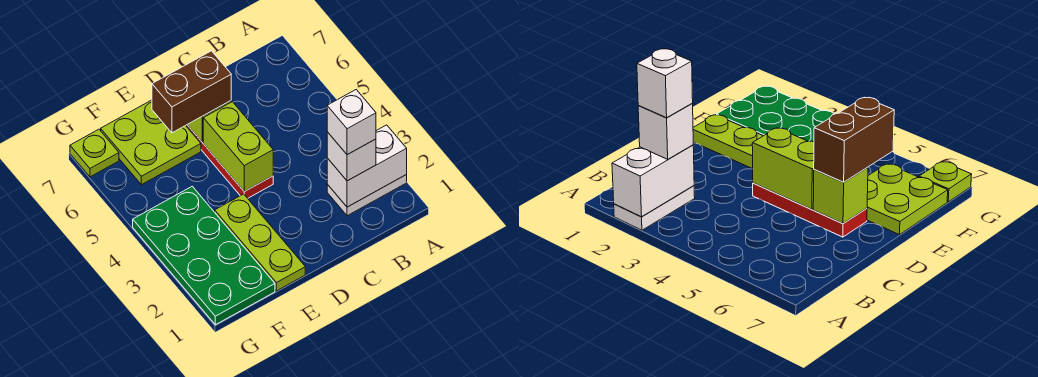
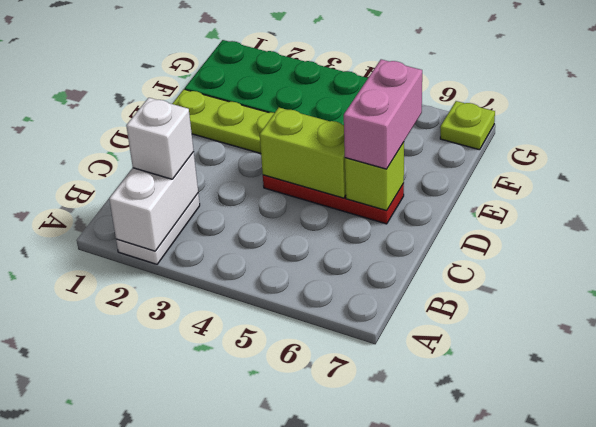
white 1x1 brick [327,90,376,155] -> none
brown 1x2 brick [152,51,231,133] -> pink 1x2 brick [344,59,422,169]
lime 2x2 plate [101,100,201,185] -> none

